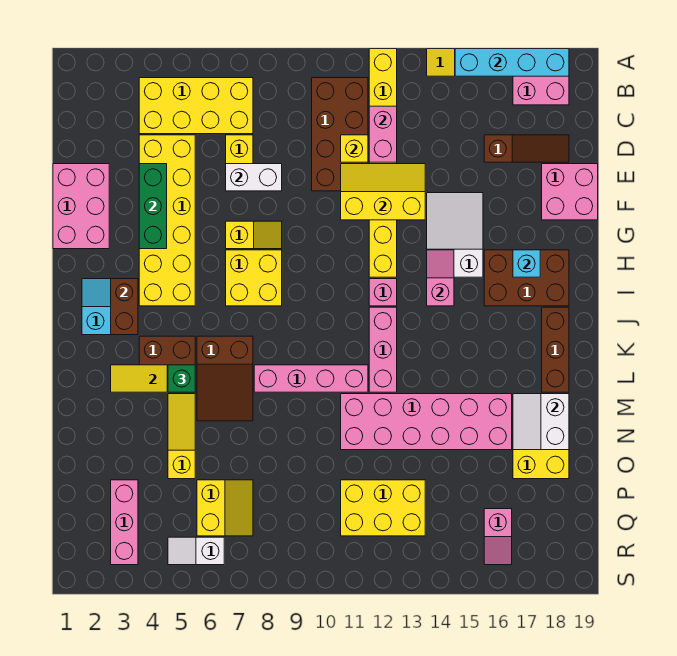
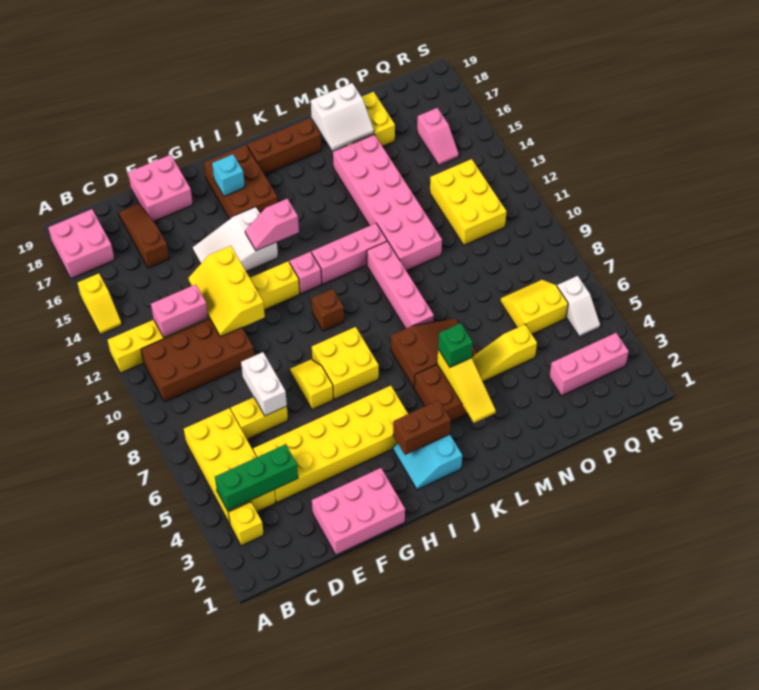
cyan 1x4 brick [455,49,569,76] -> none
yellow 1x1 brick [341,135,368,162] -> yellow 1x1 brick moved to [228,502,264,546]
green 1x3 brick [139,164,167,249] -> green 1x3 brick moved to [215,444,298,511]
none -> brown 1x1 brick [312,289,344,331]
pink 1x2 slope [484,509,512,565] -> pink 1x2 slope turned to [417,108,459,166]

